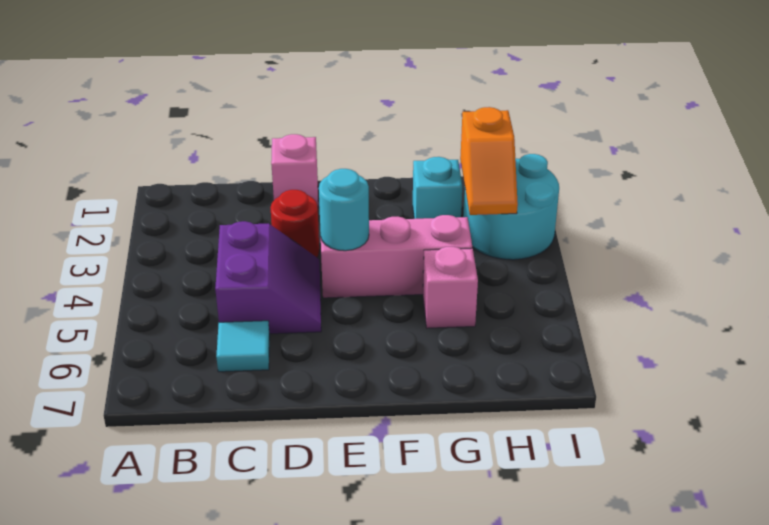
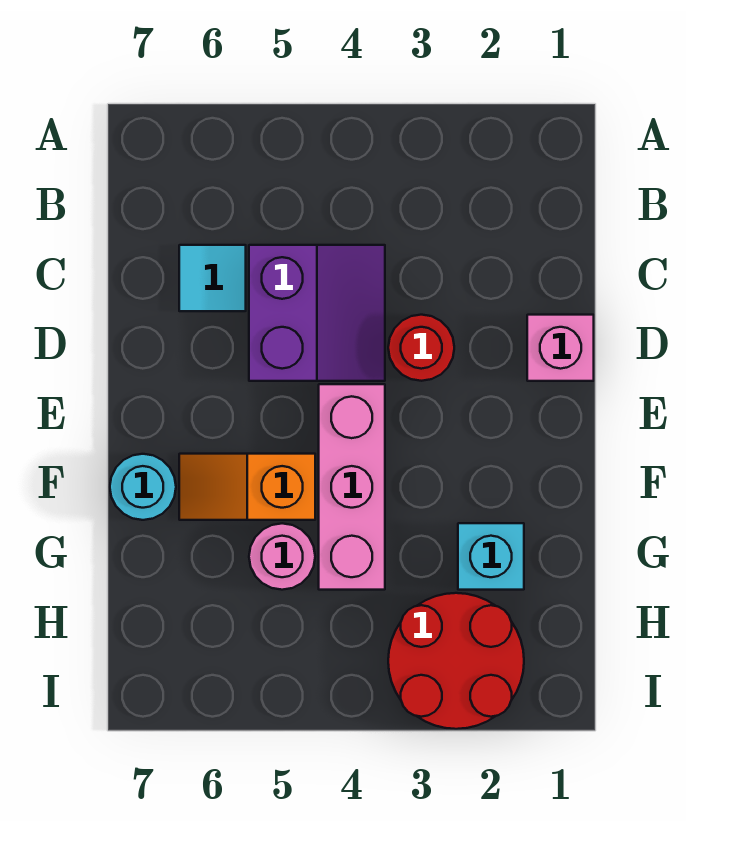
purple 2x2 slope [215,221,321,334] -> purple 2x2 slope turned to [249,245,385,381]
cyan 1x1 round brick [319,169,369,251] -> cyan 1x1 round brick moved to [110,454,176,520]
pink 1x1 brick [423,247,478,328] -> pink 1x1 round brick [249,523,315,590]
cyan 2x2 round brick [463,154,559,260] -> red 2x2 round brick [388,593,524,729]
orange 1x2 slope [460,107,518,215] -> orange 1x2 slope moved to [179,454,315,520]

